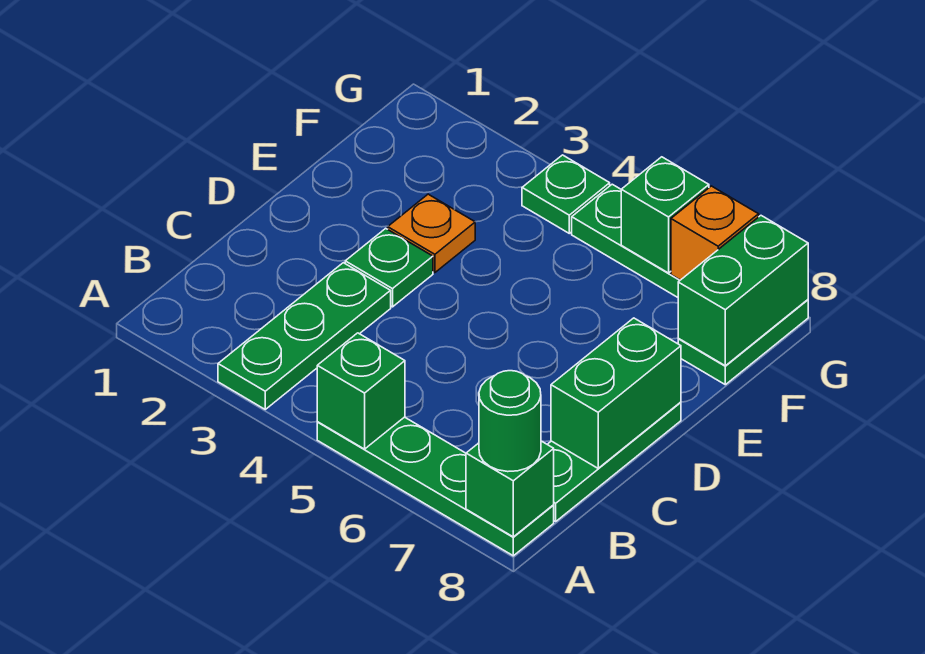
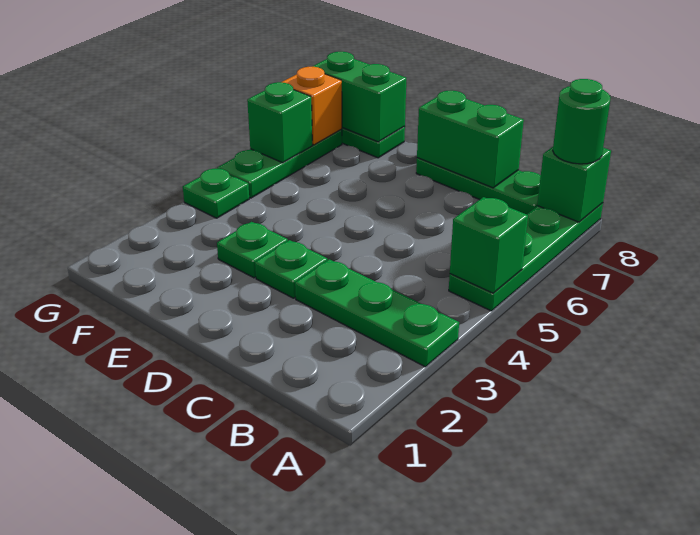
orange 1x1 plate [388,194,475,273] -> green 1x1 plate [217,222,288,278]

